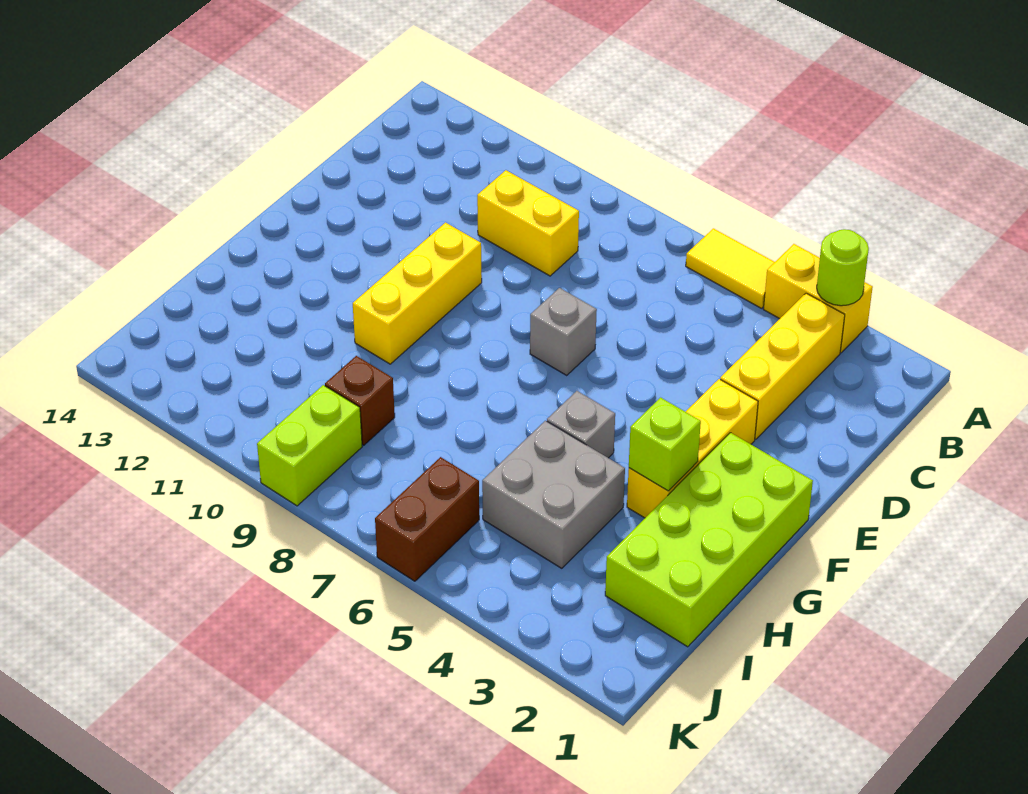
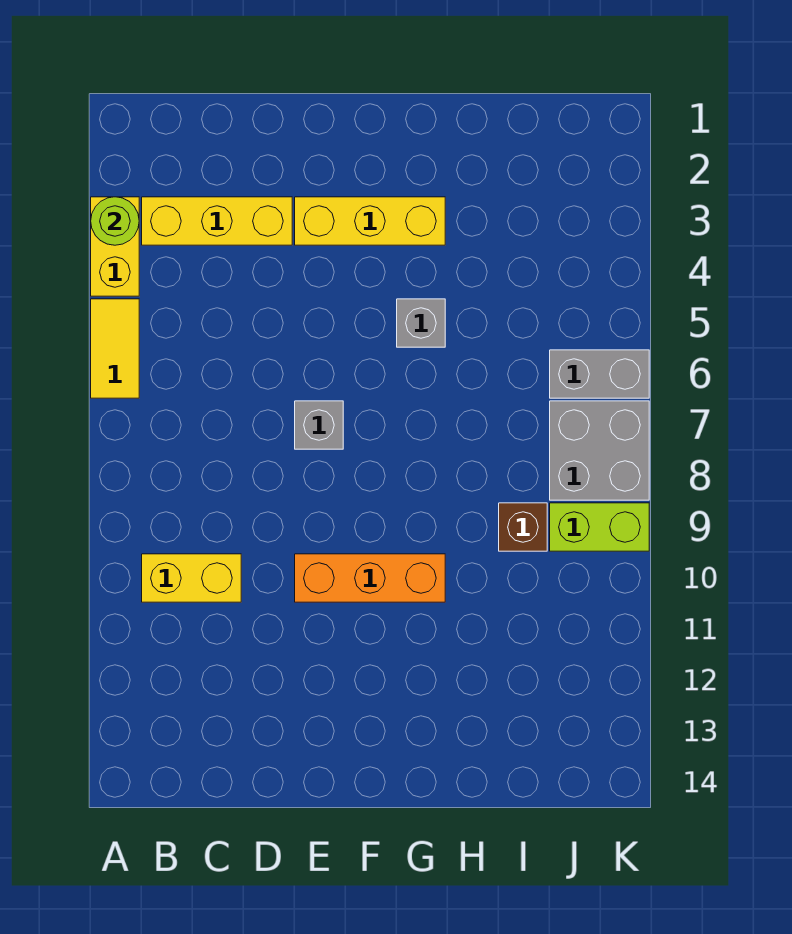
yellow 1x2 brick [477,170,579,276] -> yellow 1x2 brick turned to [142,554,241,602]
yellow 1x3 brick [353,223,482,364] -> orange 1x3 brick [295,554,445,602]
lime 2x4 brick [605,433,813,647] -> none
lime 1x1 brick [629,398,701,491] -> none
grey 2x2 brick [482,421,625,568] -> grey 2x2 brick moved to [550,401,649,500]
brown 1x2 brick [375,457,479,581] -> grey 1x2 brick [550,350,649,398]

